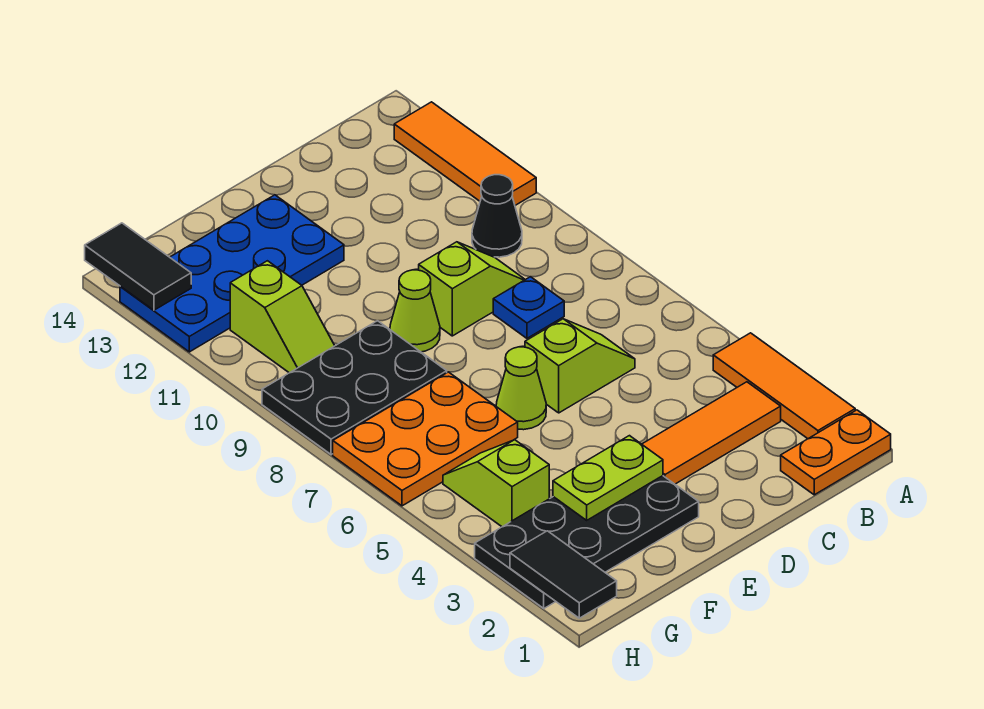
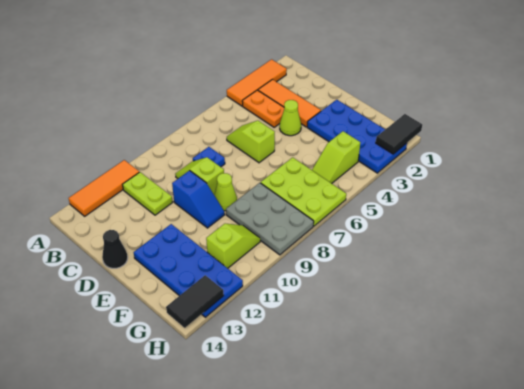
orange 1x2 plate [781,410,891,495] -> orange 1x2 plate moved to [242,90,284,127]
black 1x1 cone [472,175,522,257] -> black 1x1 cone moved to [102,230,128,268]
none -> blue 1x2 slope [172,171,225,228]
black 2x4 plate [475,476,699,608] -> blue 2x4 plate [307,100,407,173]
lime 1x2 plate [553,436,663,520] -> lime 1x2 plate moved to [123,172,173,215]
lime 1x1 cone [496,347,546,430] -> lime 1x1 cone moved to [280,100,301,136]
orange 2x3 plate [333,372,518,506] -> lime 2x3 plate [261,157,346,226]
black 2x3 plate [262,321,447,455] -> grey 2x3 plate [226,183,314,255]

